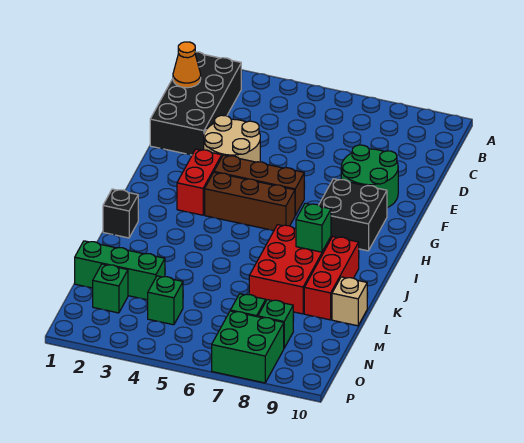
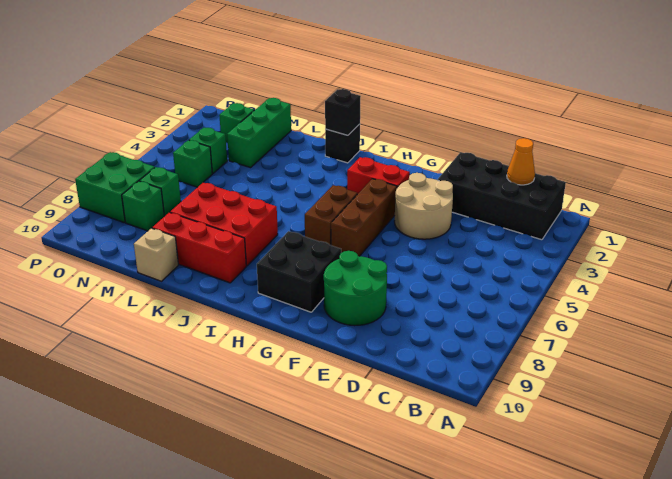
brown 1x3 brick [205,172,295,231] -> brown 1x2 brick [305,185,357,245]
none -> black 1x1 brick [325,89,361,135]
green 1x1 brick [296,203,331,252] -> green 1x1 brick moved to [173,140,212,187]

